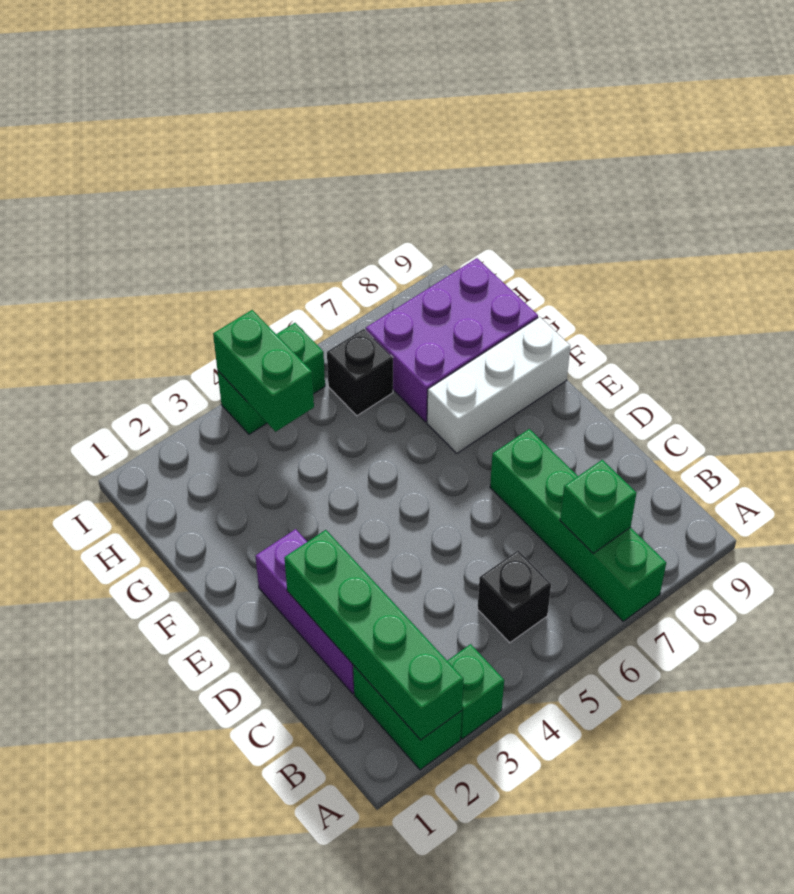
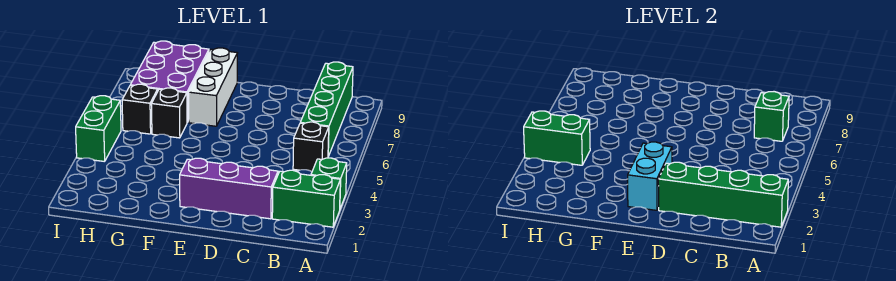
green 1x4 brick [490,429,666,621] -> green 1x4 brick turned to [300,62,353,156]
none -> cyan 1x2 brick [628,142,672,210]
none -> black 1x1 brick [151,88,187,138]

